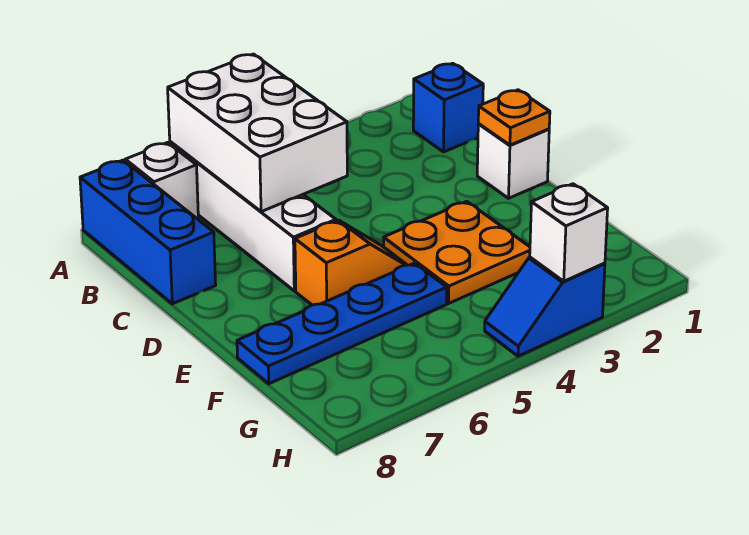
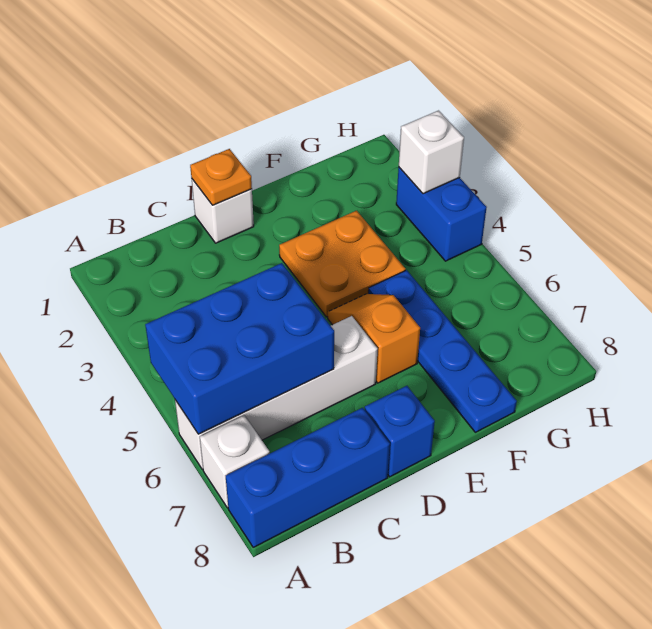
white 2x3 brick [168,54,347,212] -> blue 2x3 brick [145,263,334,434]
blue 1x1 brick [413,63,483,152] -> blue 1x1 brick moved to [365,386,435,477]
blue 1x2 slope [485,257,605,356] -> blue 1x2 brick [396,168,487,261]

